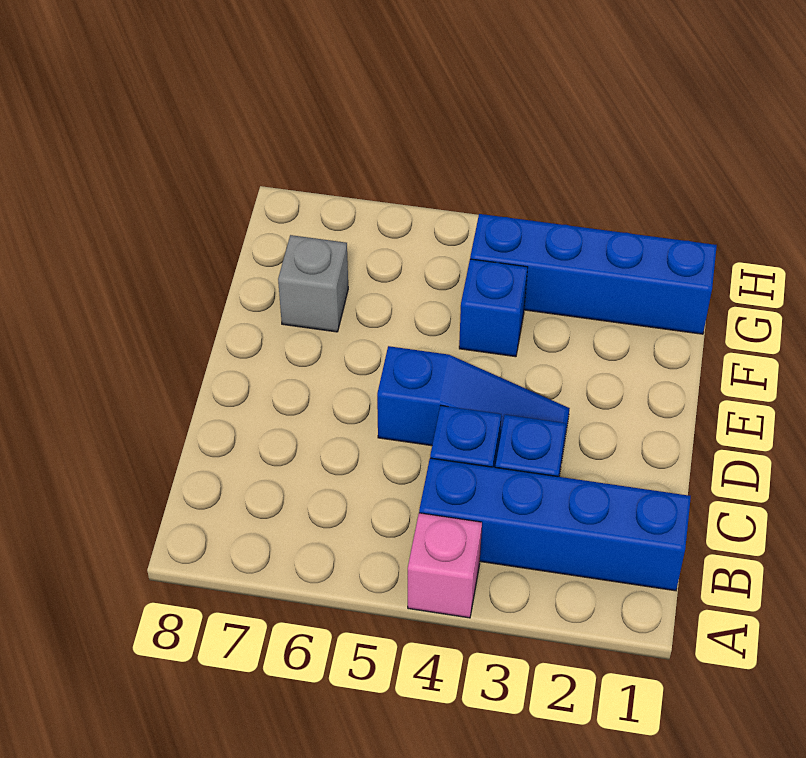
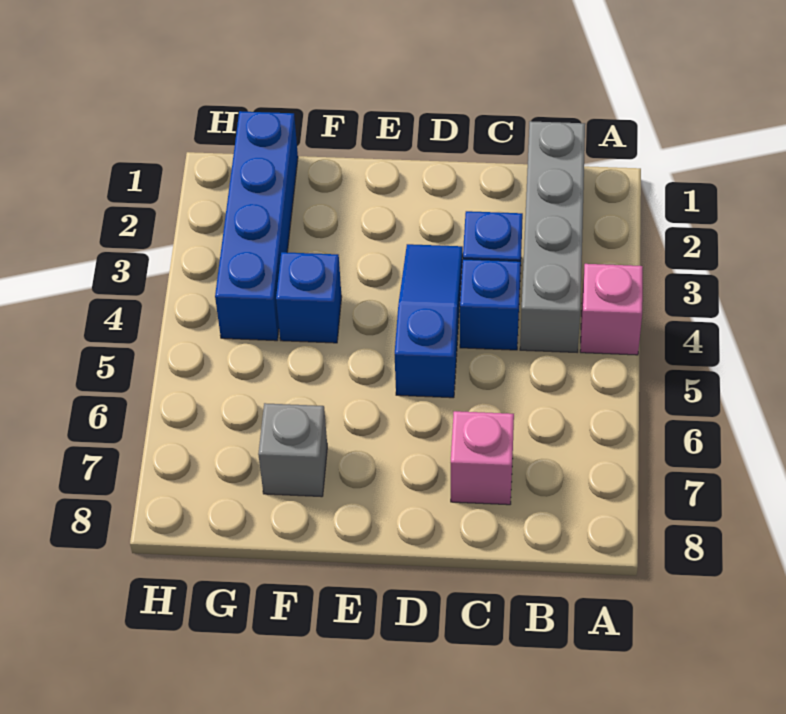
blue 1x4 brick [419,458,691,591] -> grey 1x4 brick [520,121,585,352]
none -> pink 1x1 brick [451,411,514,505]

